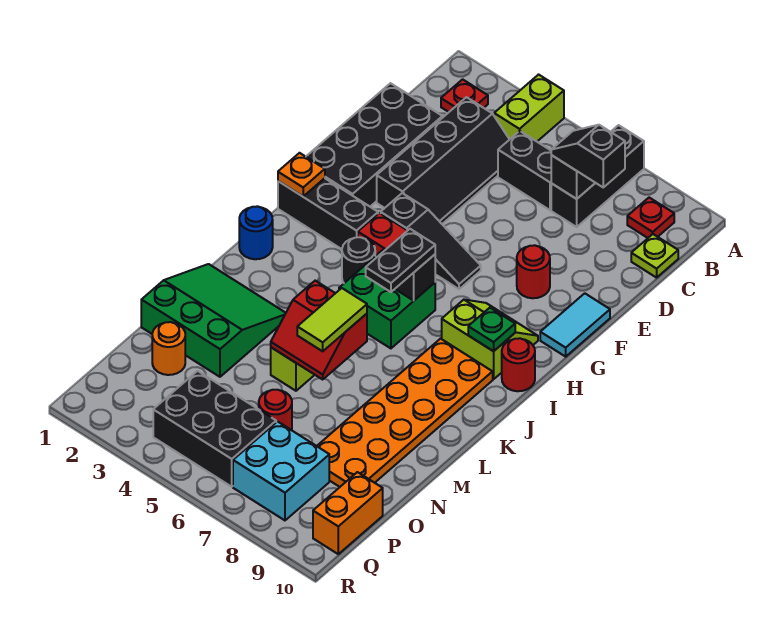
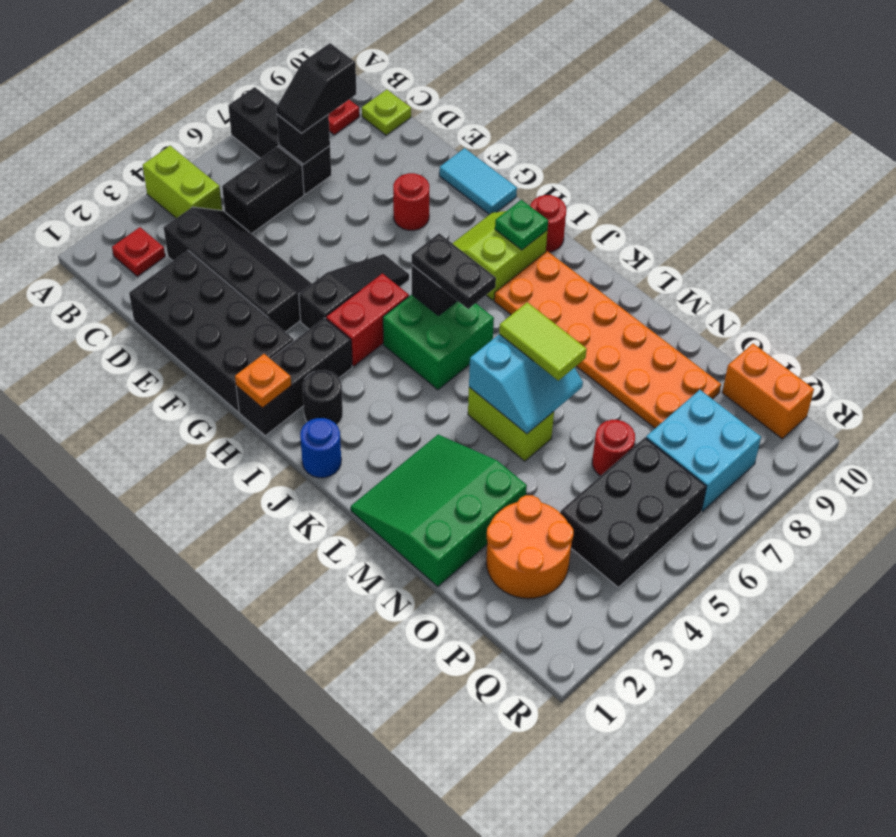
black 1x1 round brick [342,237,375,283] -> black 1x1 round brick moved to [303,370,343,425]
red 2x2 slope [271,281,367,379] -> cyan 2x2 slope [469,334,583,434]
orange 1x1 round brick [152,322,185,375] -> orange 2x2 round brick [486,495,573,599]

